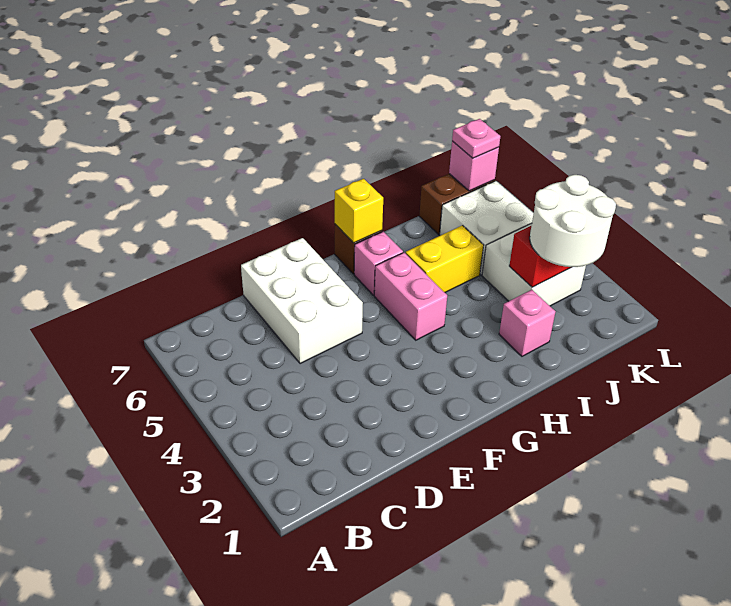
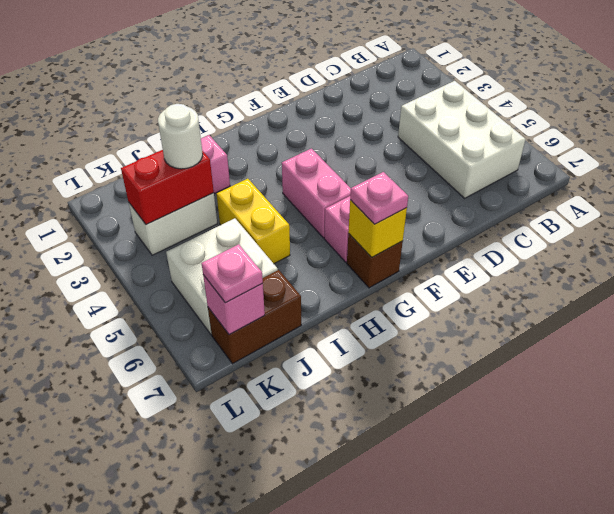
white 2x3 brick [241,238,363,364] -> white 2x3 brick moved to [398,81,526,198]
none -> pink 1x1 plate [350,172,408,224]
yellow 1x2 brick [405,225,484,292] -> yellow 1x2 brick turned to [217,179,290,264]
white 2x2 round brick [530,175,616,267] -> white 1x1 round brick [158,104,203,169]
white 2x2 brick [482,224,586,306] -> white 1x2 brick [129,193,217,255]

